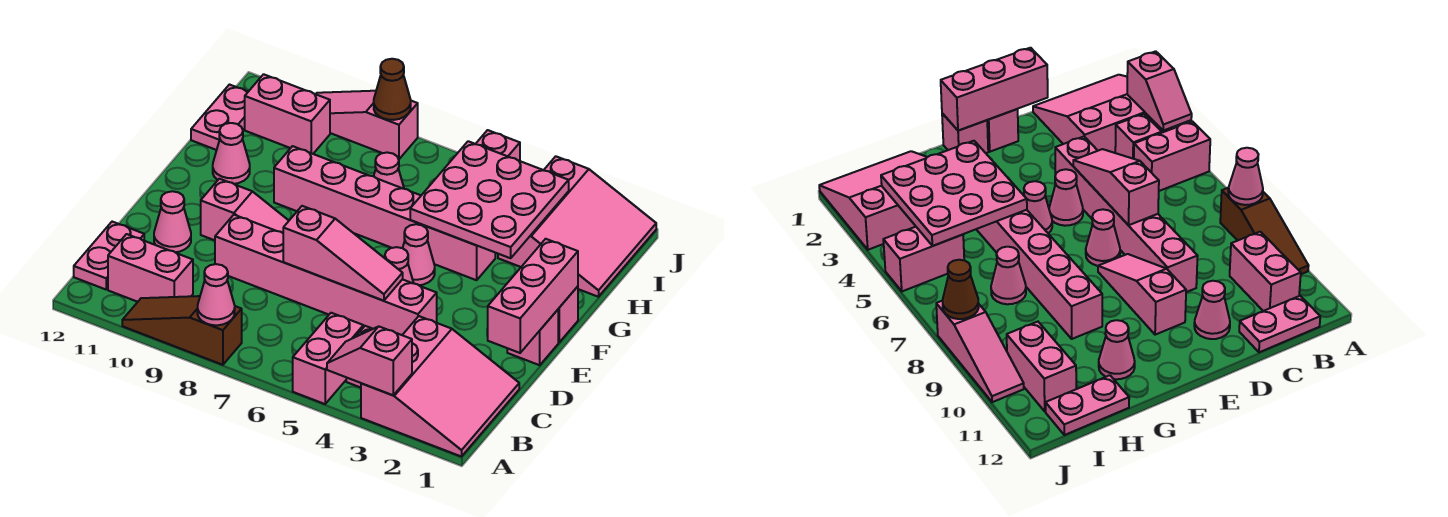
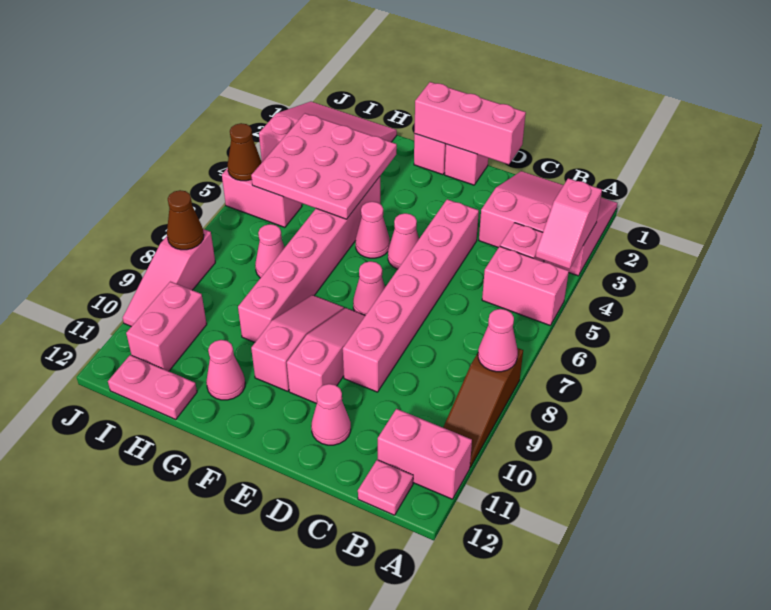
pink 1x2 brick [108,234,193,302] -> pink 1x2 brick turned to [378,409,472,499]
pink 1x2 plate [74,222,144,289] -> pink 1x1 plate [358,460,413,515]
pink 1x3 slope [283,206,403,301] -> pink 1x3 slope moved to [251,295,344,391]
none -> brown 1x1 cone [227,123,262,181]

